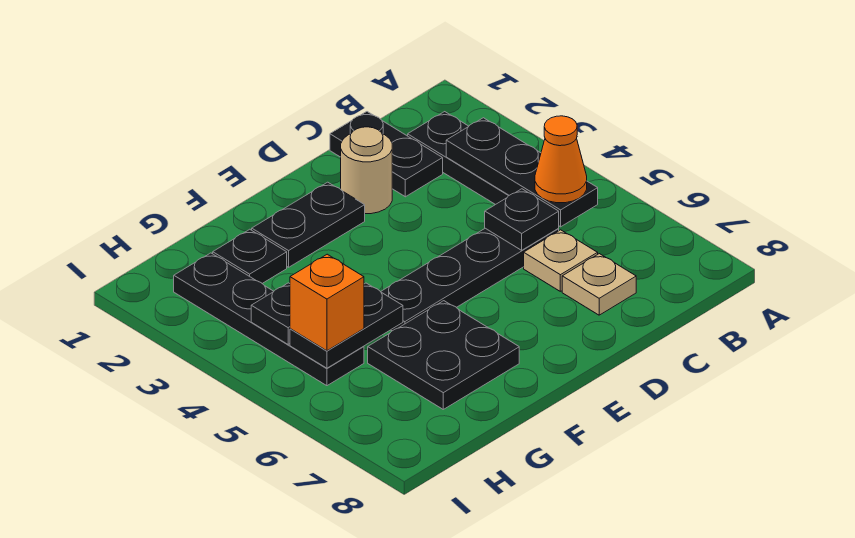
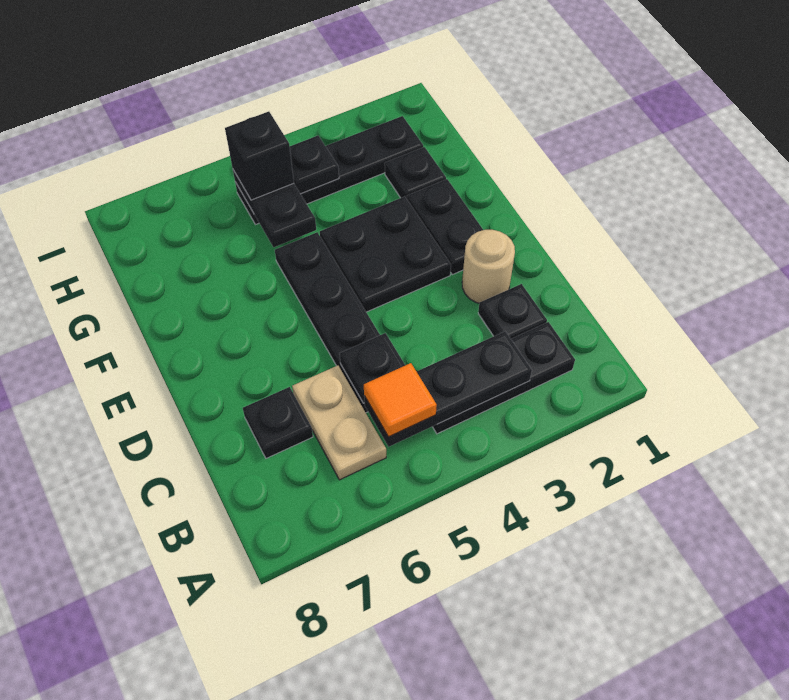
orange 1x1 cone [535,116,587,203] -> orange 1x1 tile [364,363,437,437]
black 1x2 plate [330,112,443,197] -> black 1x1 plate [478,284,547,339]
tan 1x1 plate [524,230,598,291] -> tan 1x2 plate [292,366,386,480]
tan 1x1 plate [562,254,636,315] -> black 1x1 plate [243,387,313,458]
black 2x2 plate [368,301,519,409] -> black 2x2 plate moved to [320,196,451,312]
orange 1x1 brick [290,254,364,351] -> black 1x1 brick [225,111,294,200]

